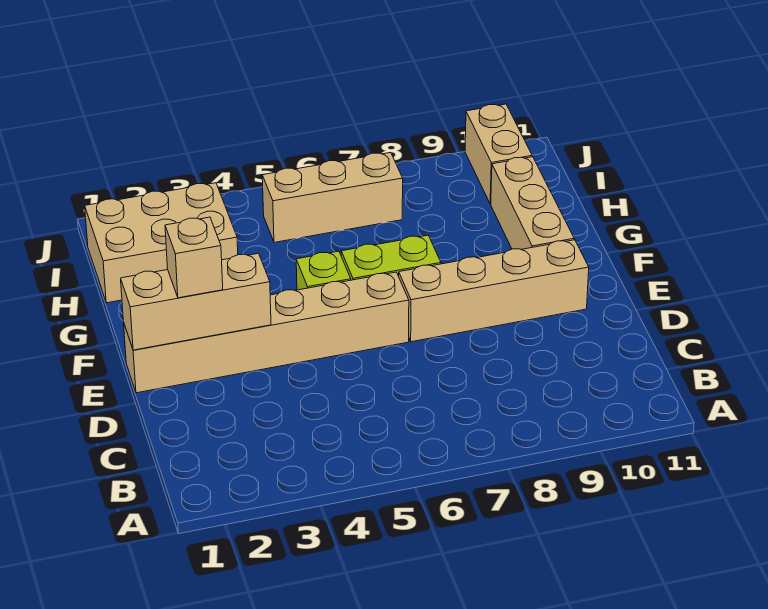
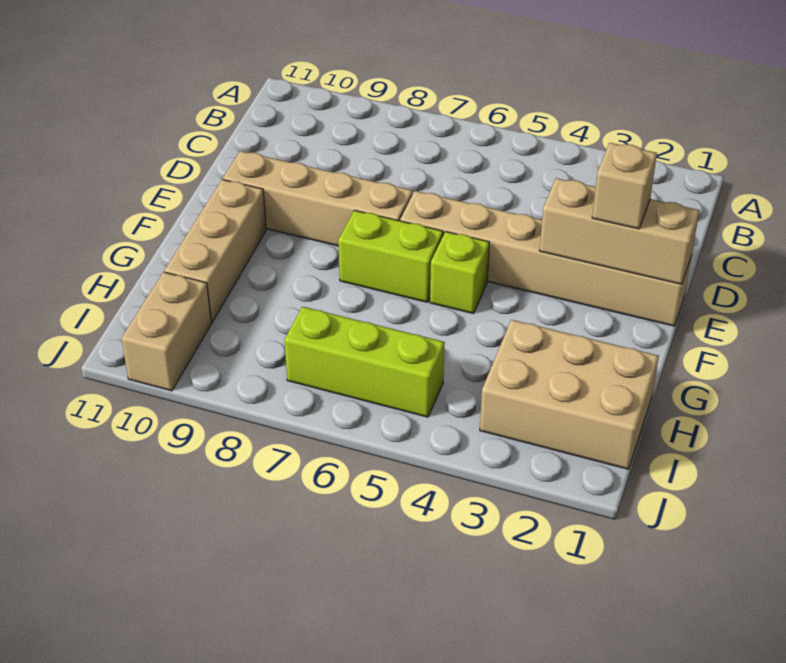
tan 1x3 brick [262,152,403,243] -> lime 1x3 brick [284,307,445,417]

